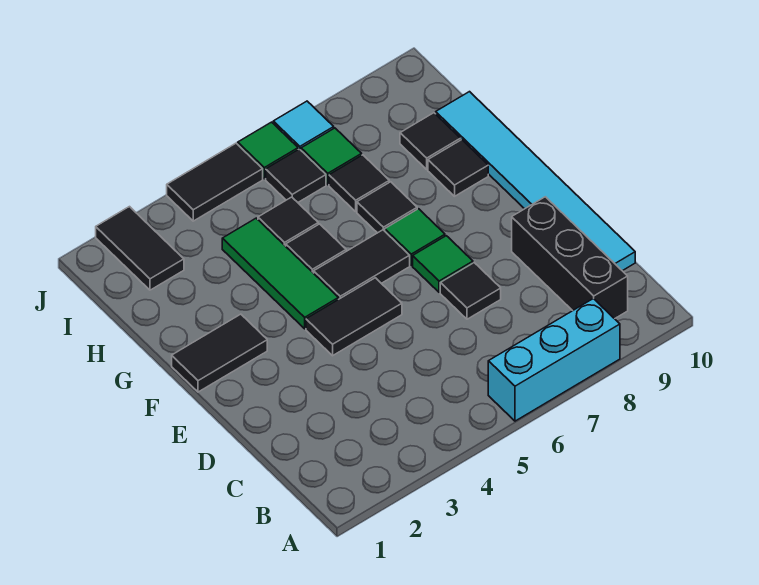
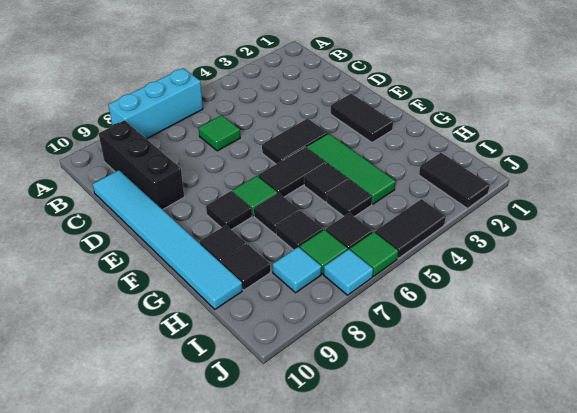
black 1x1 tile [440,263,501,319] -> black 1x1 tile moved to [206,191,252,230]
green 1x1 tile [413,236,473,292] -> green 1x1 tile moved to [199,115,240,151]
black 1x2 tile [172,314,267,392] -> black 1x2 tile turned to [330,94,393,143]
none -> cyan 1x1 tile [273,247,322,293]

